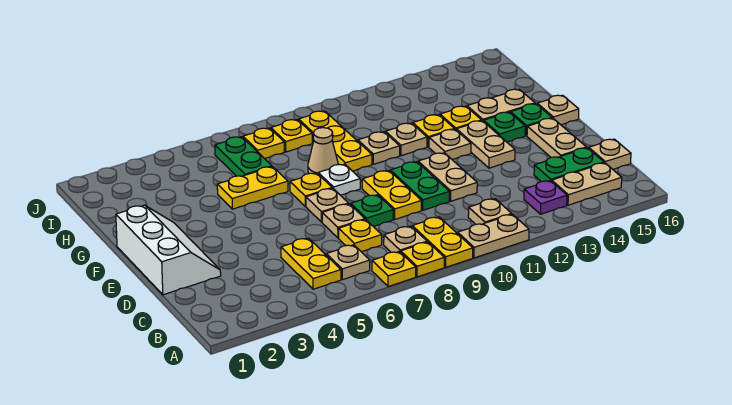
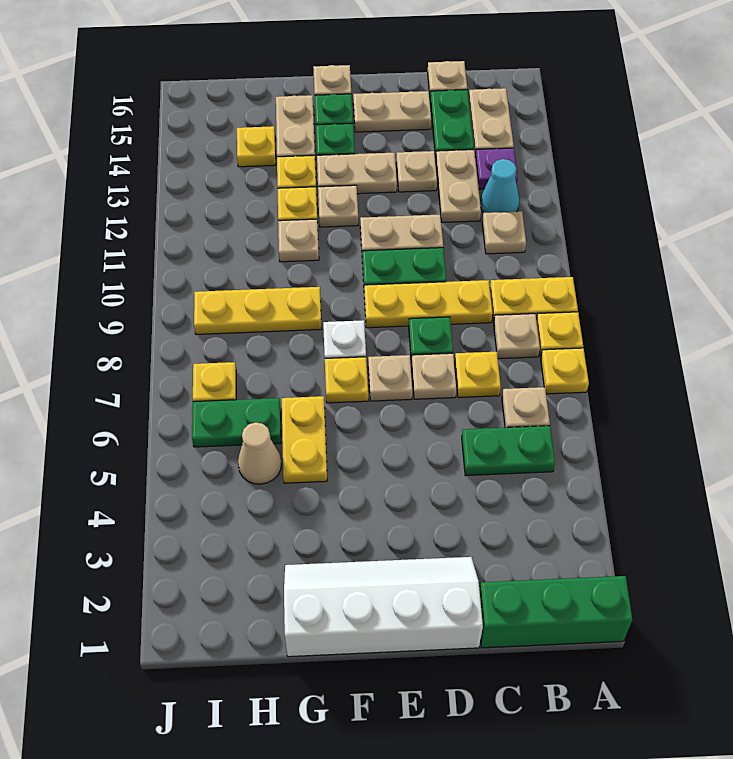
none -> green 1x3 brick [480,576,632,648]
tan 1x2 plate [458,214,529,258] -> tan 1x2 plate moved to [436,150,481,223]
yellow 1x2 plate [281,238,341,289] -> green 1x2 plate [462,426,555,476]
none -> cyan 1x1 cone [480,159,519,213]
white 2x3 slope [116,205,221,295] -> white 2x4 slope [284,557,483,657]
yellow 1x2 plate [362,171,421,219] -> yellow 1x3 plate [364,280,493,328]
tan 1x1 cone [308,128,338,174] -> tan 1x1 cone moved to [238,422,281,484]
tan 1x1 plate [358,132,400,164] -> tan 1x1 plate moved to [396,151,437,192]
yellow 1x1 plate [271,120,312,152] -> yellow 1x1 plate moved to [237,126,276,167]

